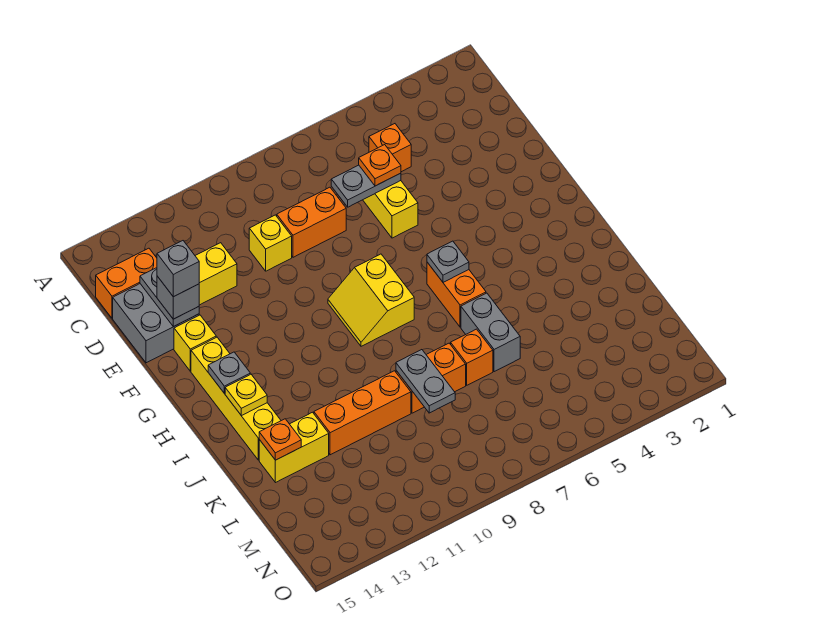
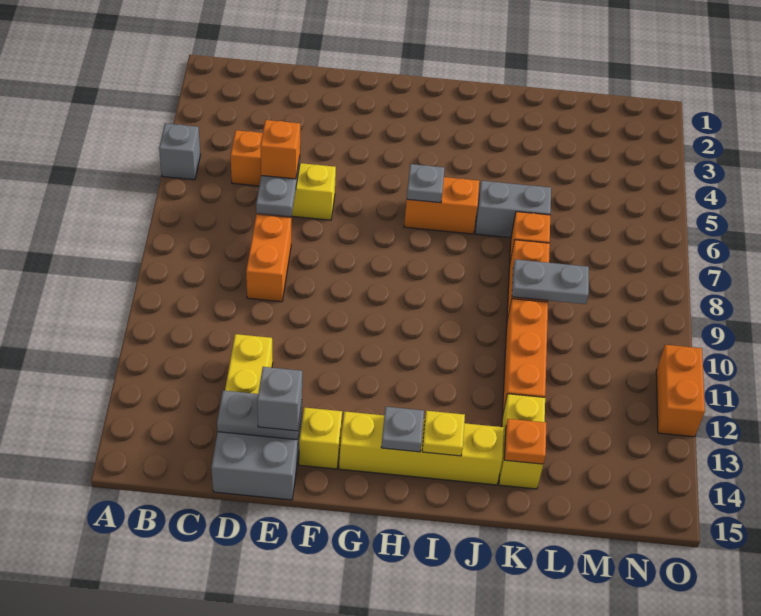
orange 1x2 brick [96,248,157,318] -> orange 1x2 brick moved to [656,345,705,437]
orange 1x1 plate [359,145,401,186] -> orange 1x1 brick [261,120,300,179]
yellow 1x1 brick [249,215,292,271] -> none
grey 1x1 brick [157,241,199,297] -> grey 1x1 brick moved to [159,123,200,180]
yellow 2x2 slope [328,254,414,346] -> none

